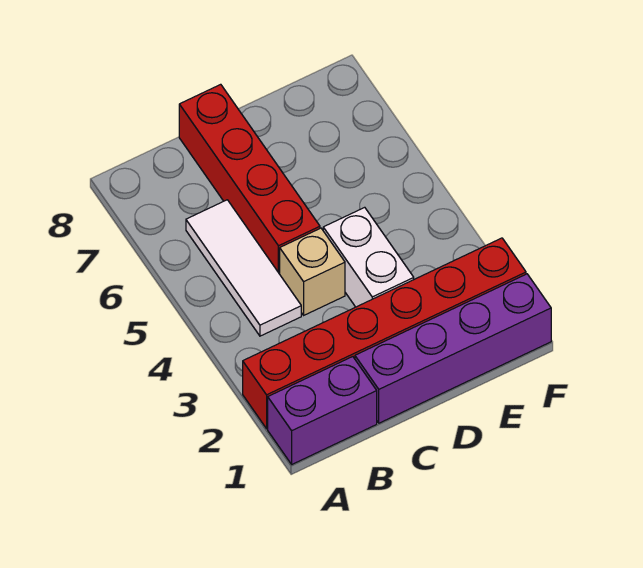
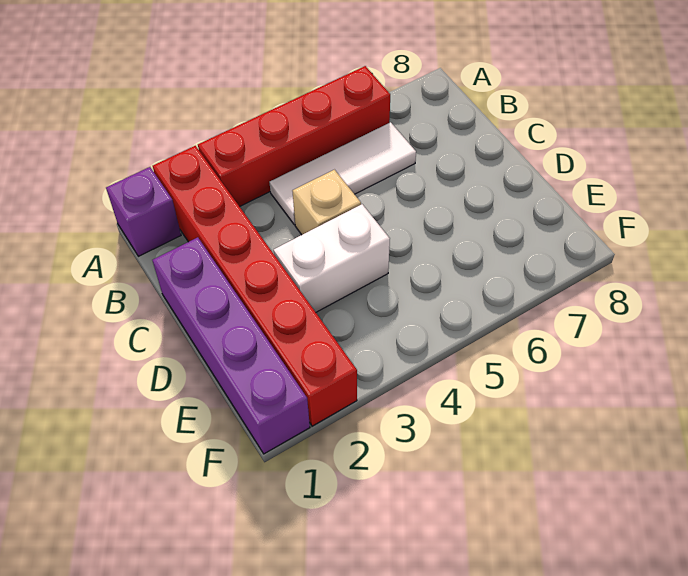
purple 1x2 brick [268,357,377,464] -> purple 1x1 brick [106,167,181,256]
red 1x4 brick [179,84,320,274] -> red 1x4 brick moved to [198,66,390,207]

